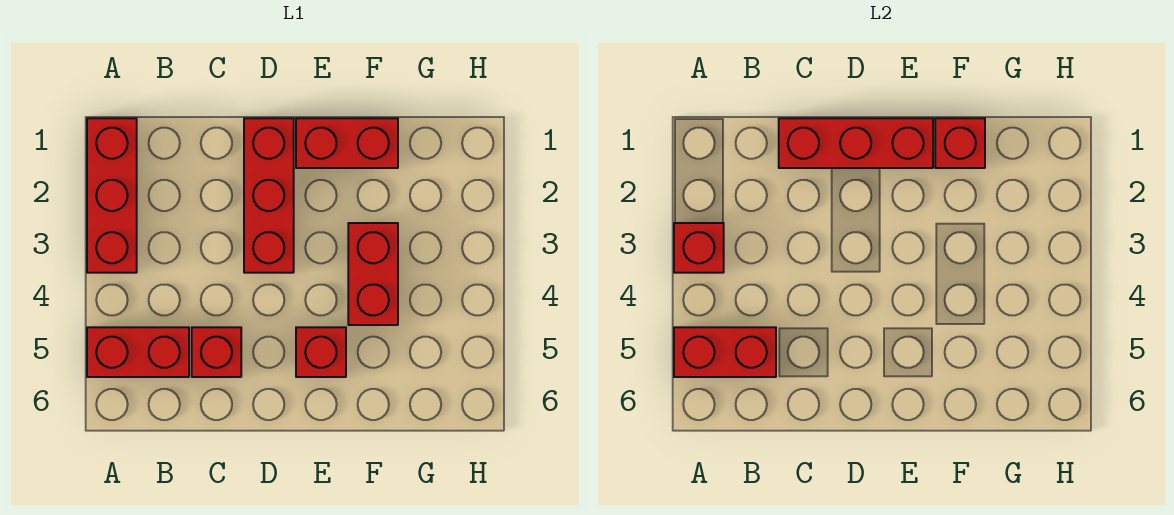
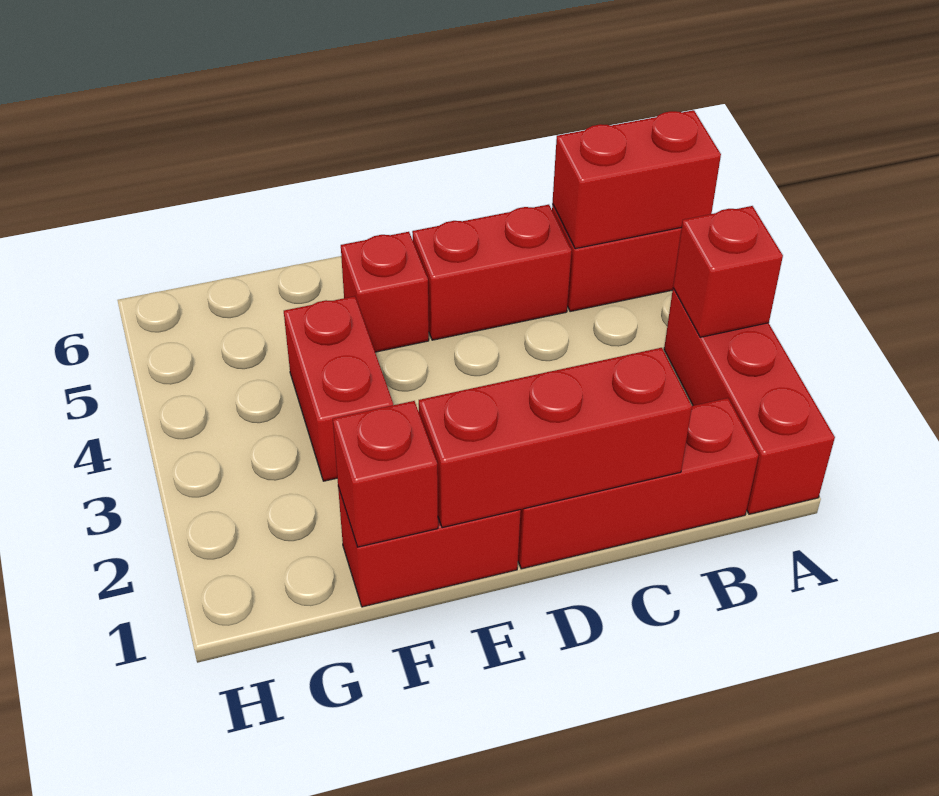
red 1x1 brick [192,327,241,377] -> red 1x2 brick [412,205,572,340]
red 1x3 brick [244,118,294,273] -> red 1x3 brick turned to [518,398,759,569]

